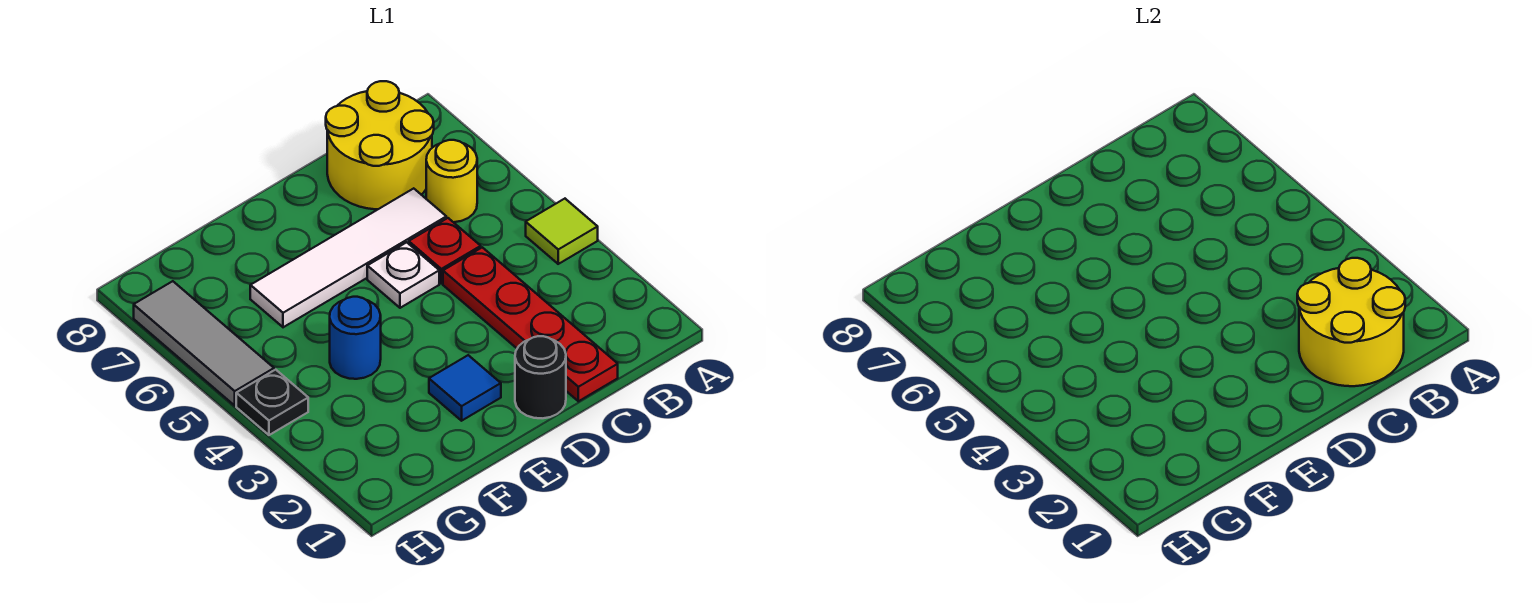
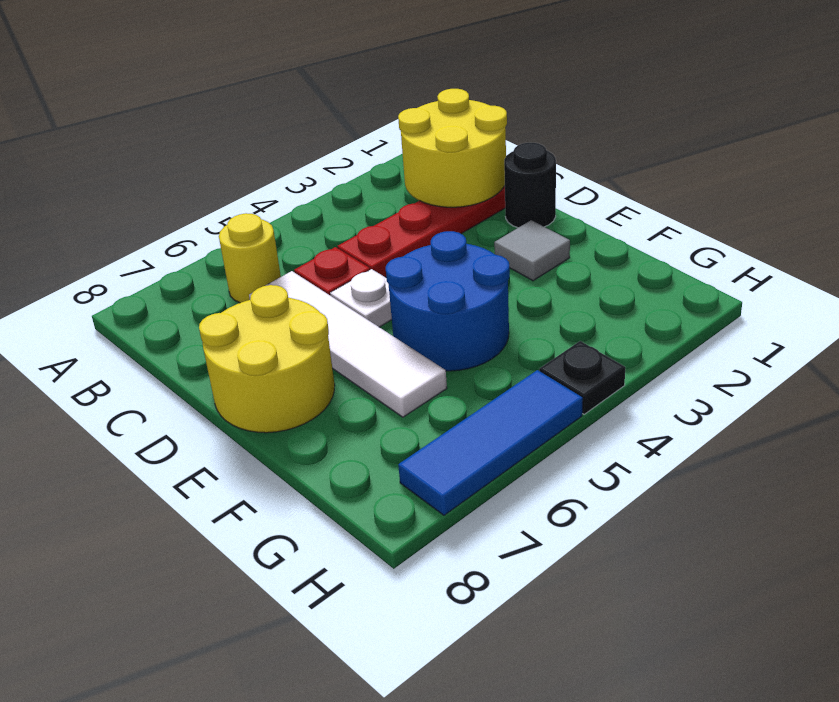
lime 1x1 tile [526,199,598,264] -> none
yellow 2x2 round brick [326,81,434,209] -> yellow 2x2 round brick moved to [199,285,335,433]
blue 1x1 tile [429,355,501,421] -> grey 1x1 tile [494,220,570,281]
blue 1x1 round brick [330,297,381,379] -> blue 2x2 round brick [386,231,510,371]
grey 1x3 tile [134,281,274,406] -> blue 1x3 tile [398,370,583,515]

